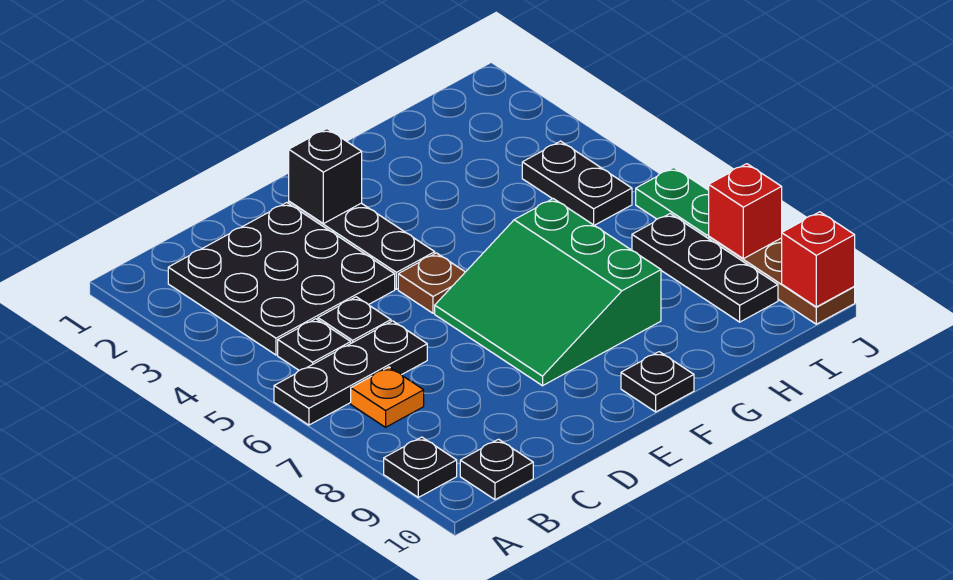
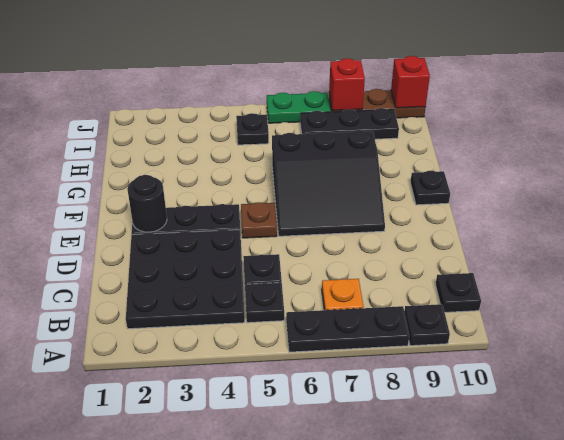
black 1x3 plate [274,321,427,425] -> black 1x3 plate turned to [286,306,409,352]
black 1x1 brick [289,129,362,224] -> black 1x1 round brick [127,175,167,232]
green 3x3 slope [435,199,661,386] -> black 3x3 slope [272,130,385,236]
black 1x2 plate [522,141,632,225] -> black 1x1 plate [236,113,269,145]

